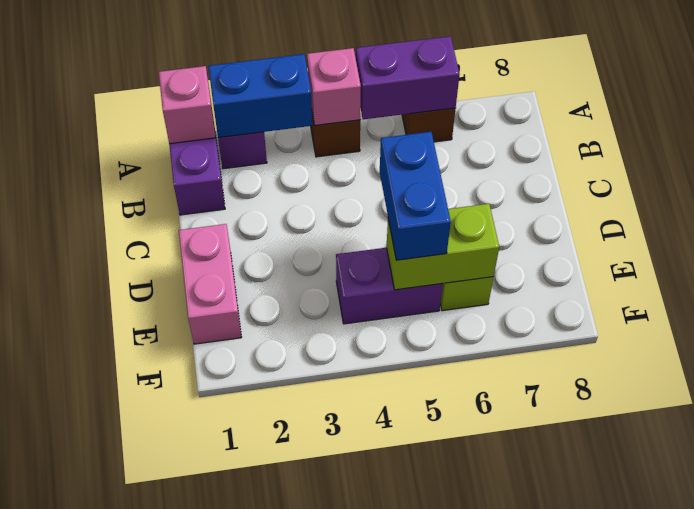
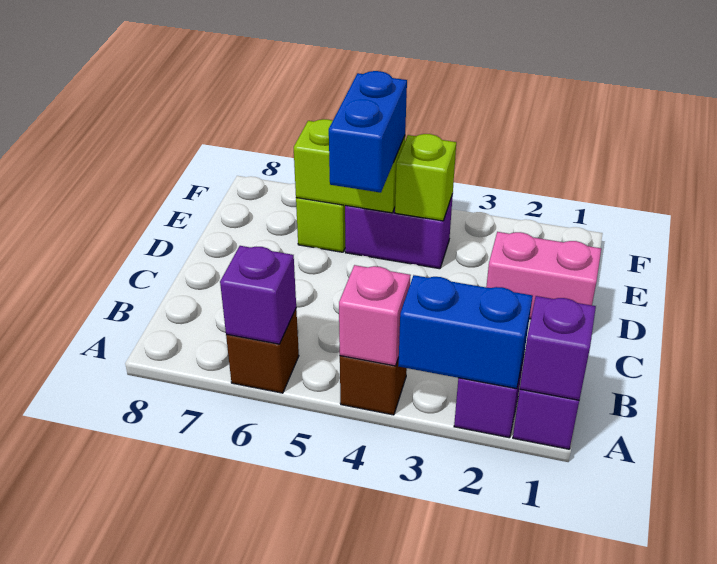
pink 1x1 brick [159,66,216,144] -> purple 1x1 brick [520,296,596,400]
purple 1x2 brick [356,36,460,119] -> purple 1x1 brick [220,246,296,344]
pink 1x2 brick [179,224,242,344] -> pink 1x2 brick turned to [486,232,601,319]
none -> lime 1x1 brick [395,134,456,221]

